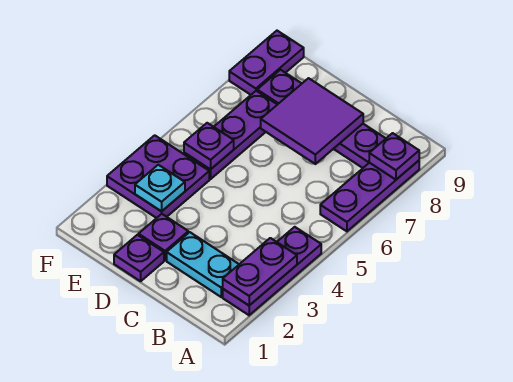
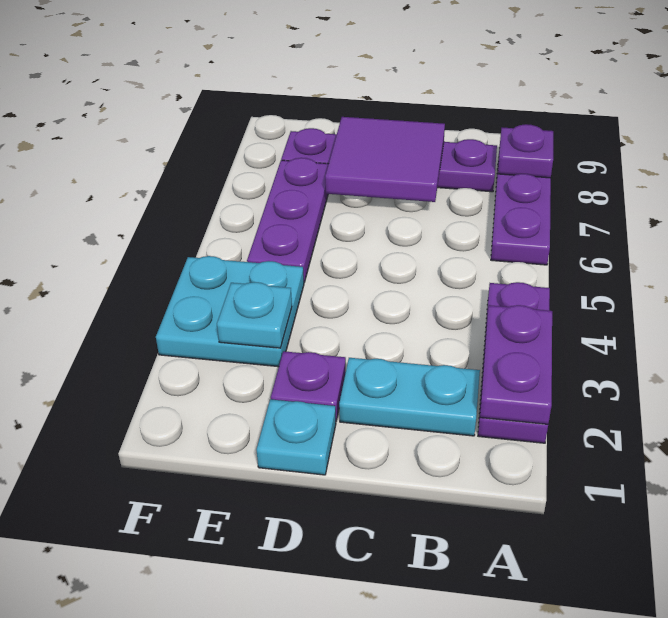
purple 1x1 plate [114,235,164,281] -> cyan 1x1 plate [257,399,336,475]
purple 2x2 plate [107,135,209,218] -> cyan 2x2 plate [156,256,304,367]
purple 1x1 plate [184,123,234,170] -> none
purple 1x2 plate [229,31,304,95] -> none

